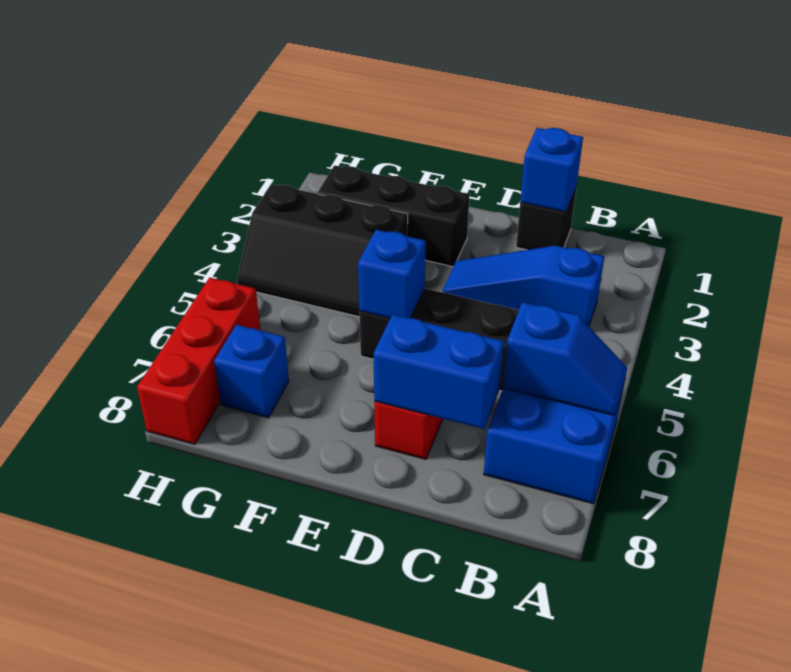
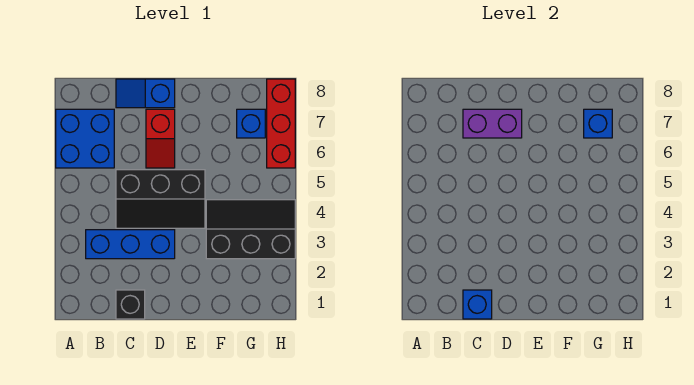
blue 1x2 slope [503,302,627,416] -> blue 1x2 slope moved to [116,79,175,108]
blue 1x3 slope [442,246,604,326] -> blue 1x3 brick [86,230,175,259]
blue 1x2 brick [373,315,504,429] -> purple 1x2 brick [463,109,522,138]
black 1x3 brick [318,165,470,267] -> none
blue 1x1 brick [358,230,426,318] -> blue 1x1 brick moved to [584,109,612,138]

